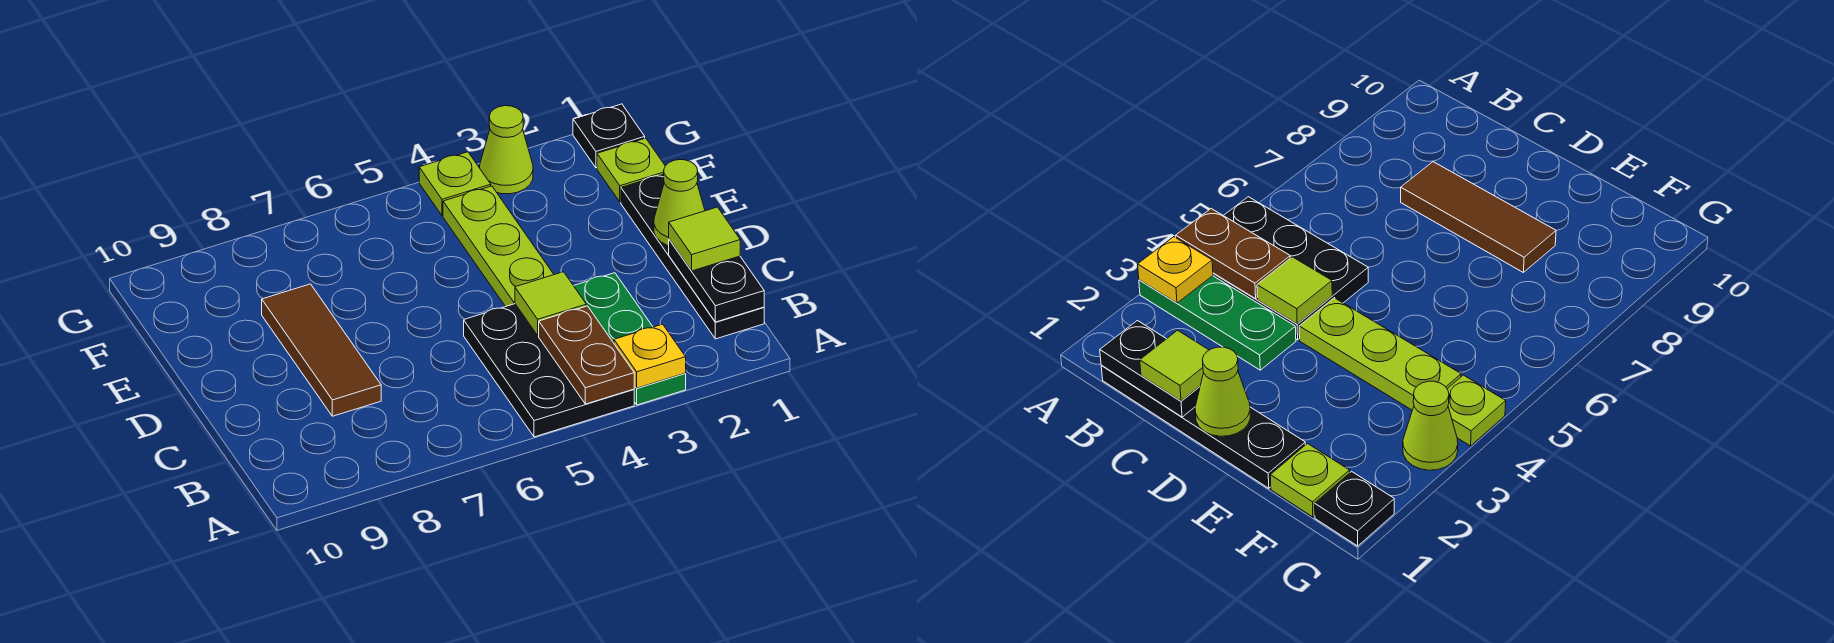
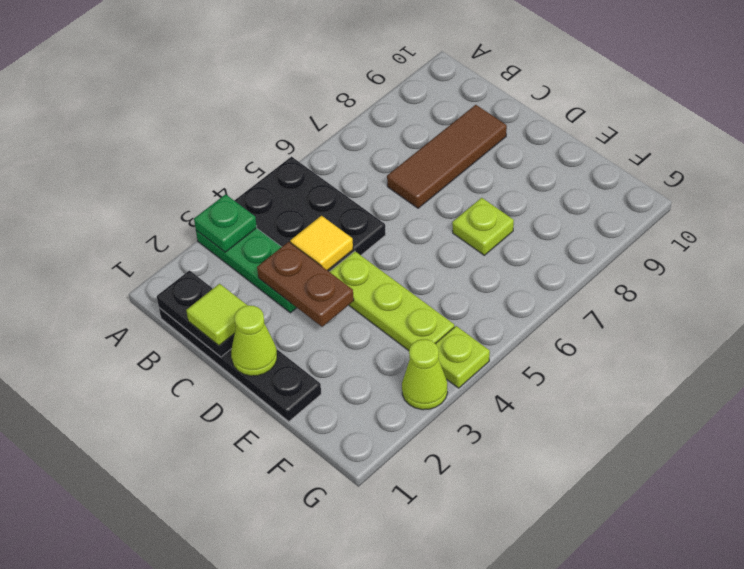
yellow 1x1 plate [614,324,686,388] -> green 1x1 plate [194,194,257,252]
brown 1x2 plate [539,306,634,404] -> brown 1x2 plate moved to [257,242,354,327]
lime 1x1 tile [515,272,586,336] -> yellow 1x1 tile [290,216,353,271]
brown 1x3 tile [262,284,381,416] -> brown 1x3 tile turned to [387,105,507,208]
lime 1x1 plate [597,138,665,202] -> lime 1x1 plate moved to [452,198,514,255]
black 1x1 plate [573,104,645,168] -> none

